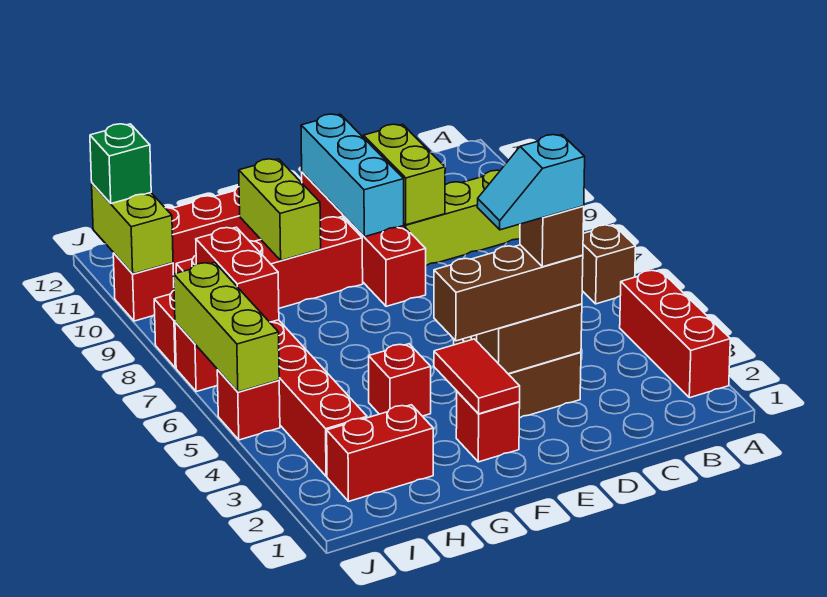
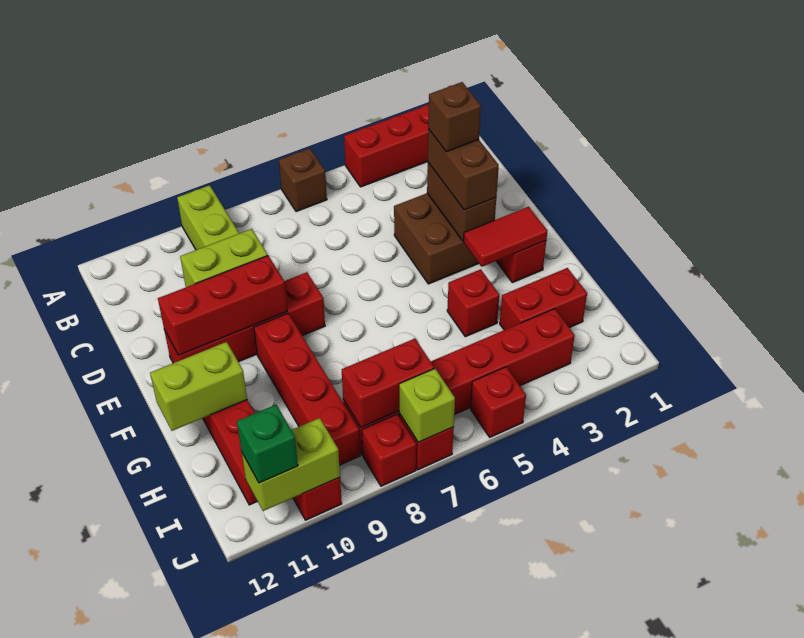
brown 1x3 brick [434,245,583,341] -> brown 1x2 brick [428,129,499,210]
cyan 1x2 slope [477,135,585,230] -> none
cyan 1x3 brick [301,114,404,237] -> red 1x3 brick [158,256,287,355]
lime 1x2 brick [239,159,321,260] -> lime 1x2 brick moved to [150,342,247,431]
red 1x2 brick [327,405,433,501] -> red 1x2 brick turned to [500,268,587,330]
lime 1x3 brick [174,262,279,392] -> lime 1x1 brick [399,368,455,442]

